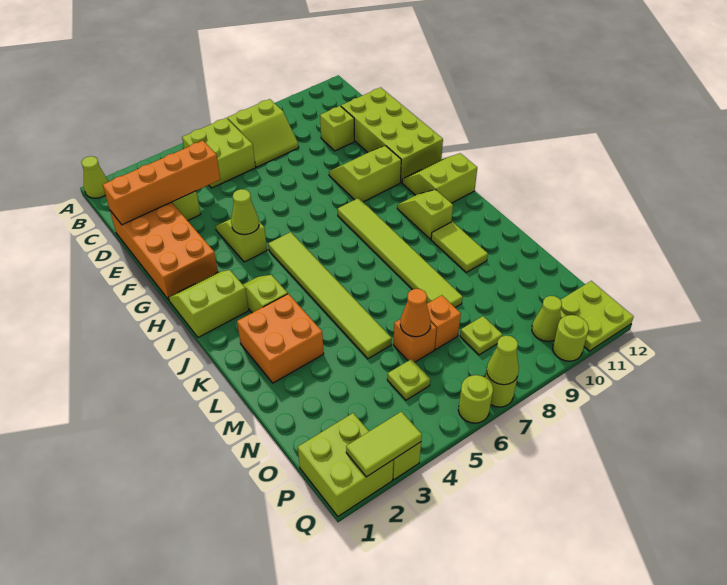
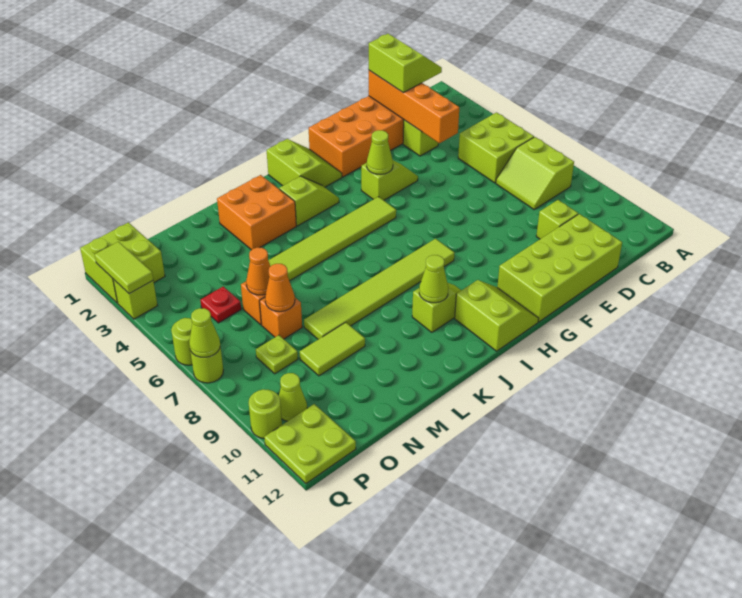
lime 1x1 cone [81,156,109,198] -> lime 1x1 cone moved to [419,255,448,303]
lime 2x2 slope [329,146,401,202] -> lime 2x2 slope moved to [369,34,442,93]
lime 1x2 tile [431,222,488,272] -> lime 1x2 tile moved to [300,322,365,376]
none -> orange 1x1 cone [265,264,295,312]
lime 1x1 plate [387,359,430,400] -> red 1x1 plate [200,287,241,323]

